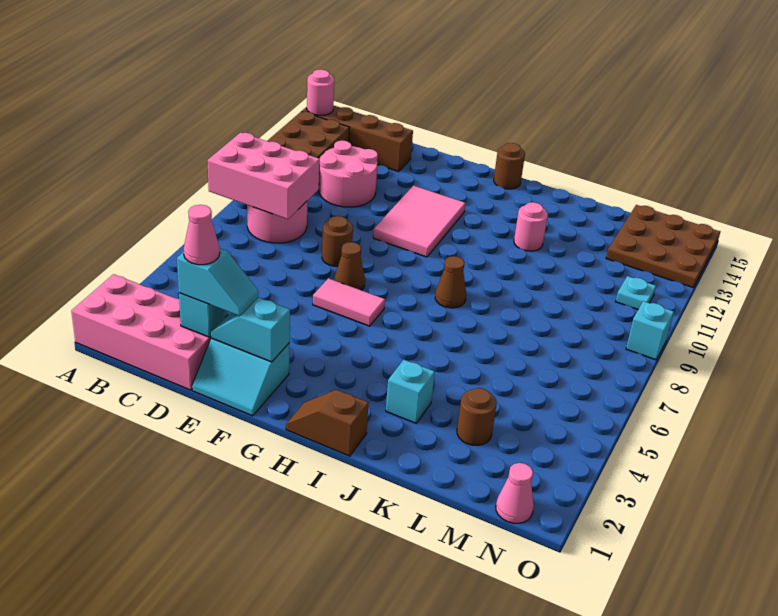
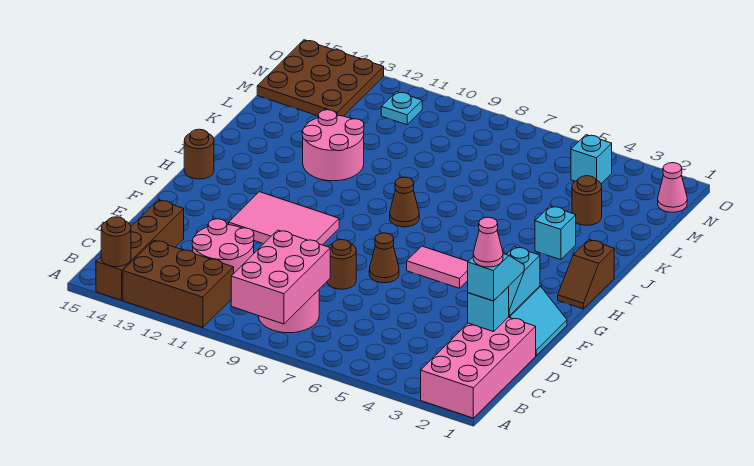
pink 1x1 round brick [307,70,334,115] -> brown 1x1 round brick [101,217,131,267]
pink 1x2 tile [313,278,385,326] -> pink 1x2 tile turned to [407,246,468,288]
pink 1x1 round brick [514,202,548,251] -> pink 2x2 round brick [302,110,364,181]
cyan 1x1 brick [626,301,674,360] -> cyan 1x1 brick moved to [571,135,612,184]

